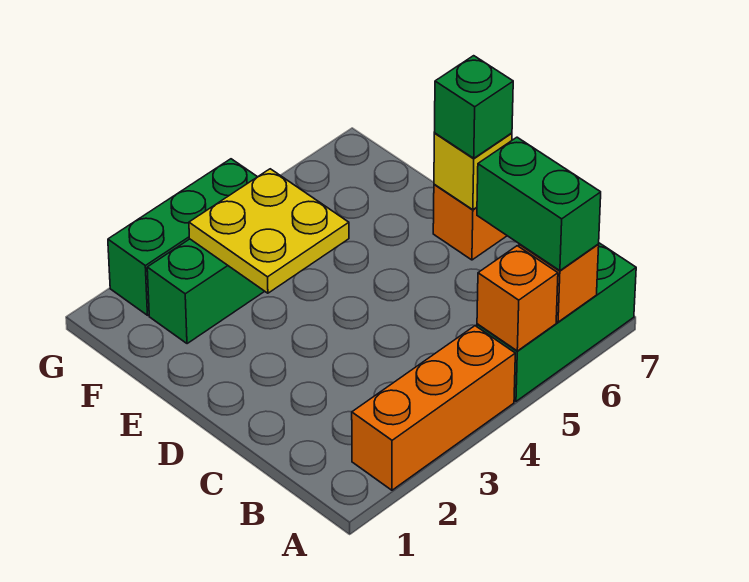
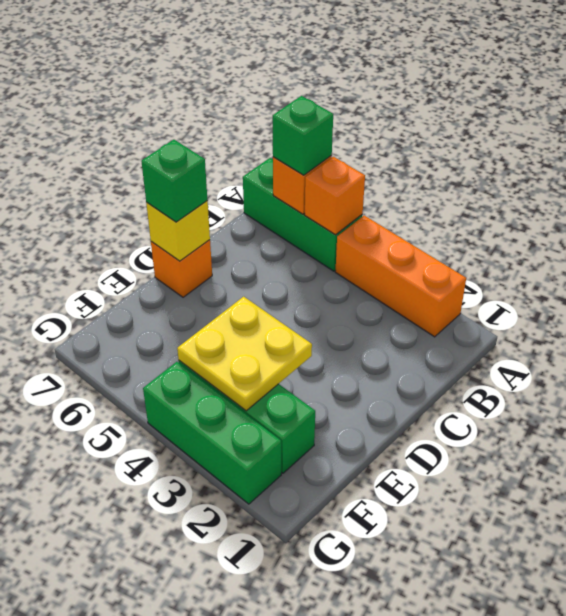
green 1x2 brick [477,137,601,271] -> green 1x1 brick [273,96,333,175]

